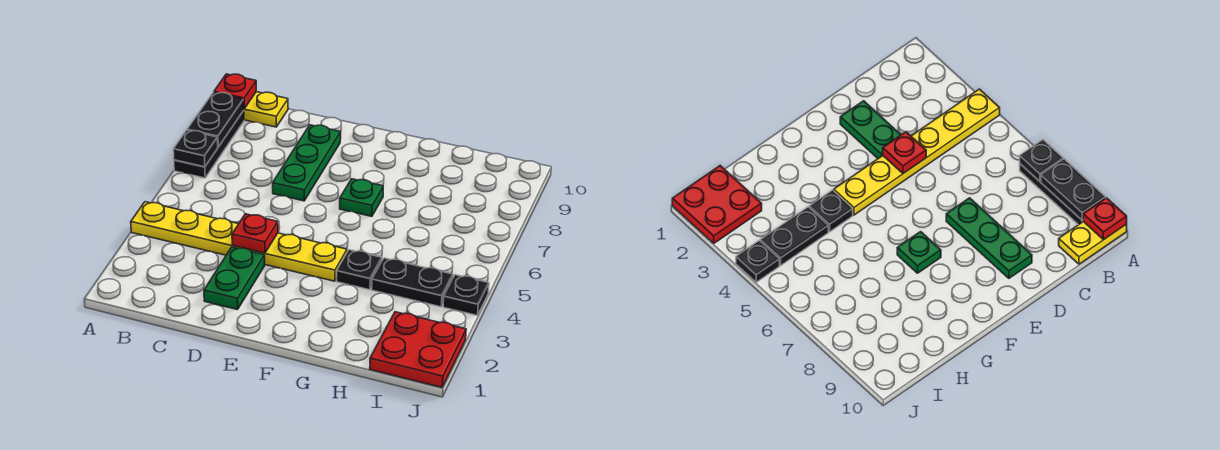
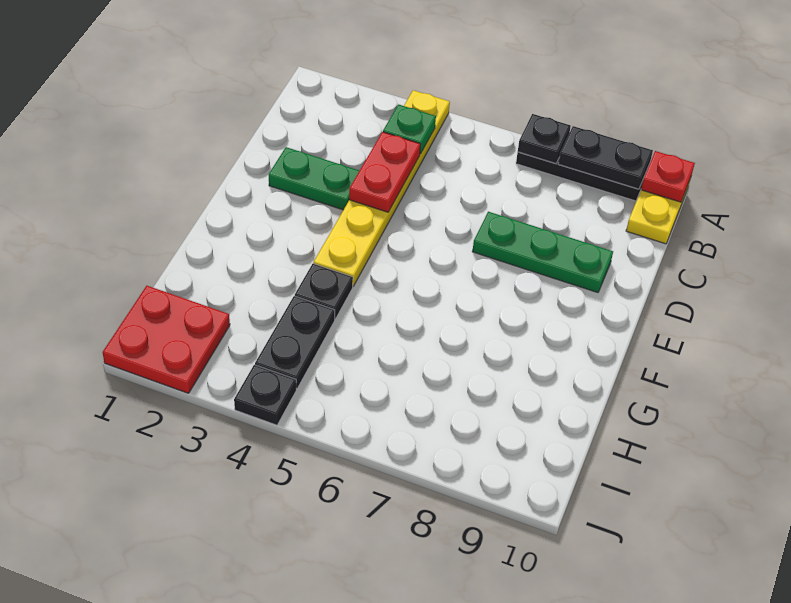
red 1x1 plate [232,214,278,253] -> red 1x2 plate [349,132,421,212]
green 1x1 plate [340,179,383,217] -> green 1x1 plate moved to [383,105,436,154]

